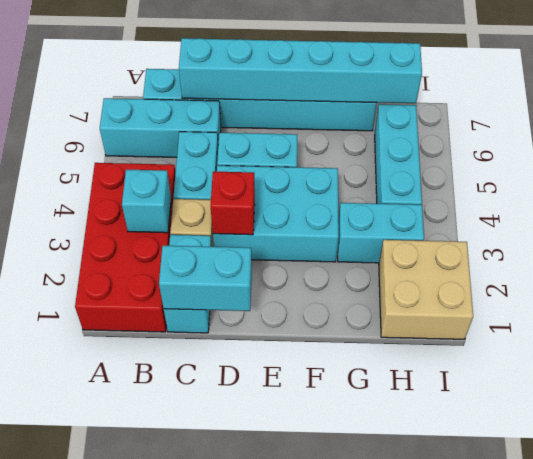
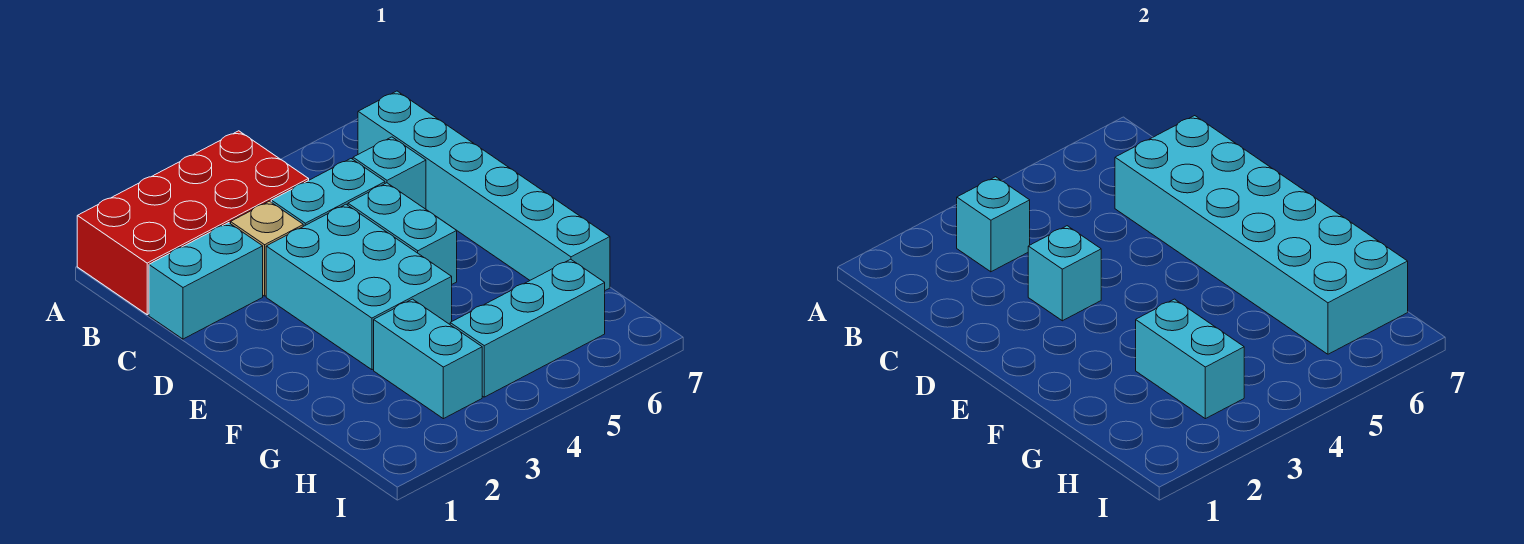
cyan 1x3 brick [100,98,221,157] -> cyan 1x1 brick [353,137,426,209]
cyan 1x2 brick [159,246,252,311] -> cyan 1x2 brick moved to [1136,299,1244,419]
cyan 1x6 brick [179,38,422,103] -> cyan 2x6 brick [1115,116,1408,354]
red 1x1 brick [211,172,255,235] -> cyan 1x1 brick [1028,226,1101,321]
tan 2x2 brick [379,240,473,339] -> none

